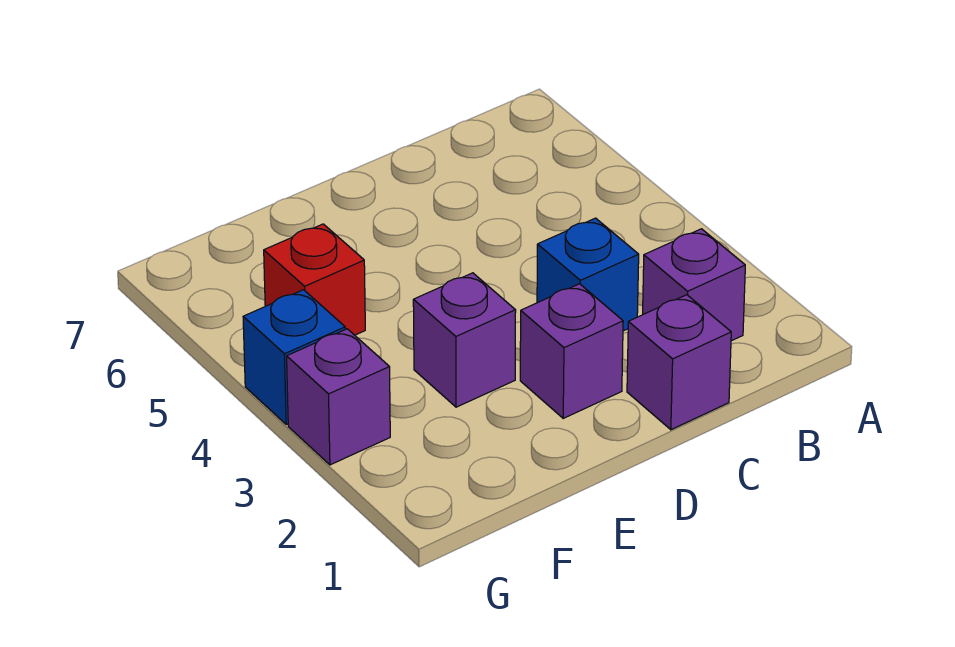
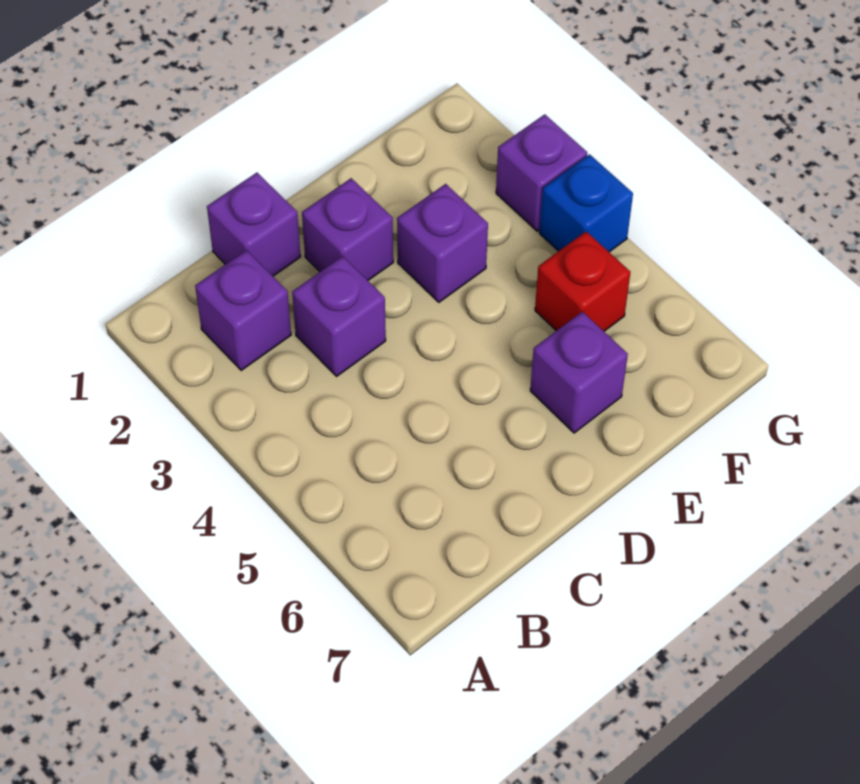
blue 1x1 brick [537,218,639,331] -> purple 1x1 brick [292,256,386,376]
none -> purple 1x1 brick [530,311,628,433]

